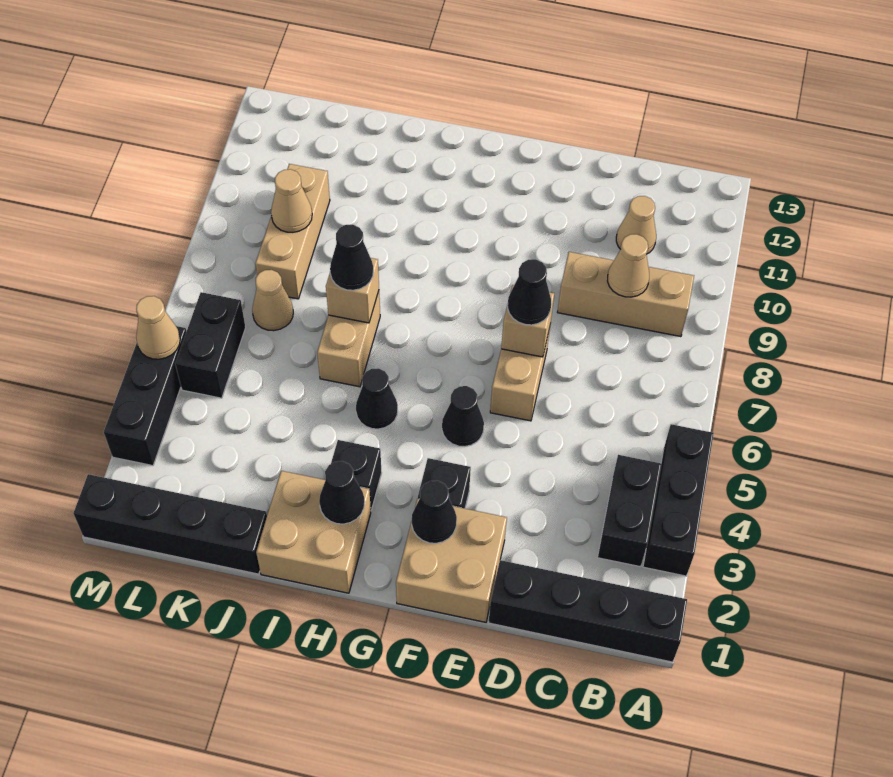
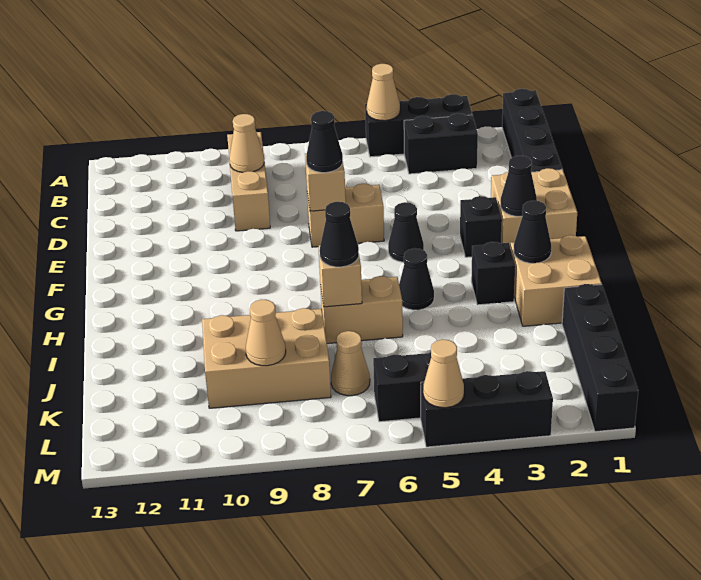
tan 1x1 cone [616,196,656,254] -> tan 1x1 cone moved to [367,64,400,121]
tan 1x3 brick [255,164,330,299] -> tan 2x3 brick [202,308,331,408]

